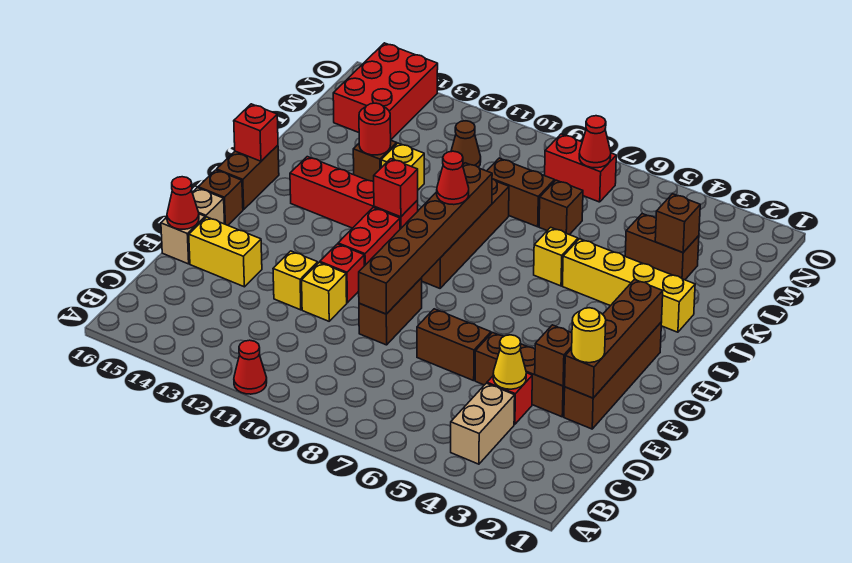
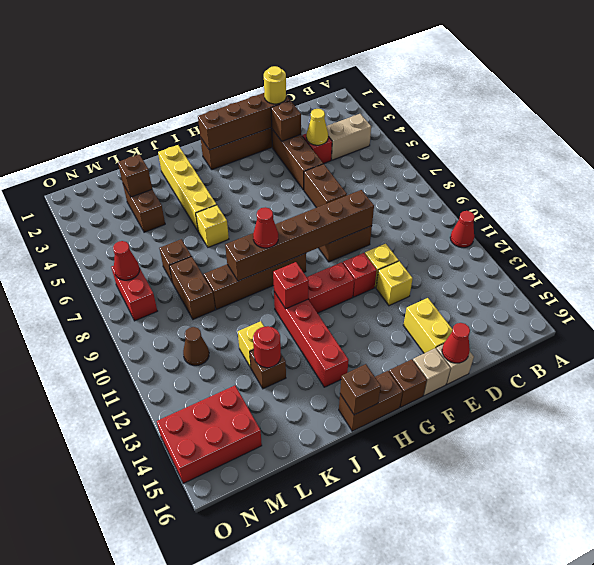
red 1x1 brick [234,104,278,161] -> brown 1x1 brick [340,364,381,415]

